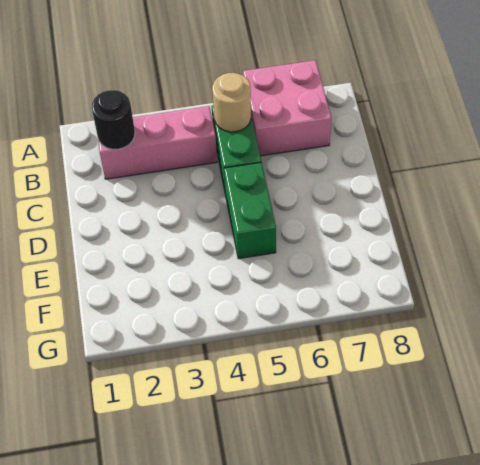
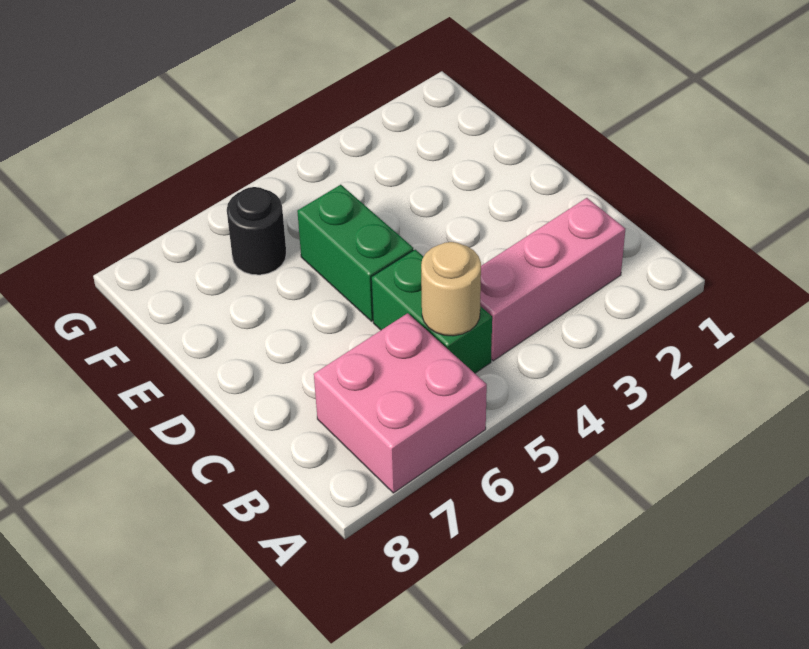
black 1x1 round brick [92,90,135,149] -> black 1x1 round brick moved to [227,187,286,275]

